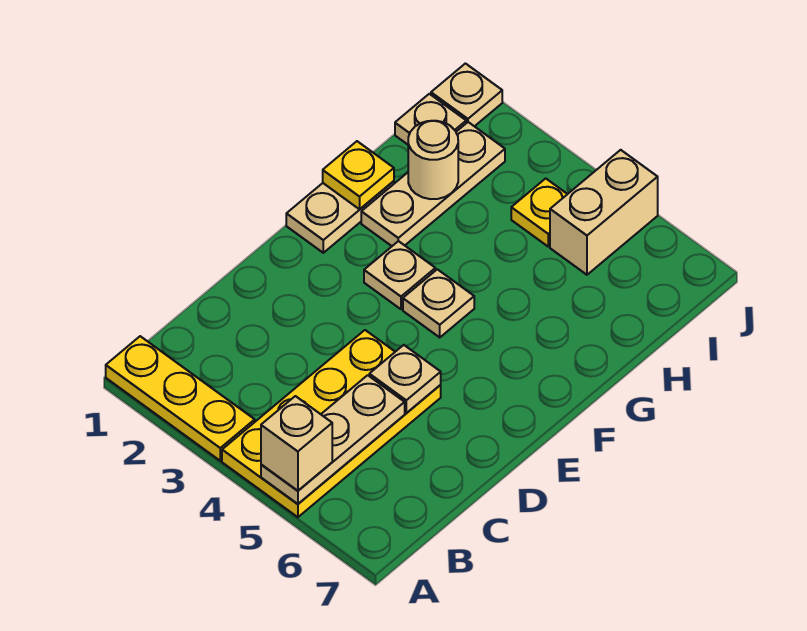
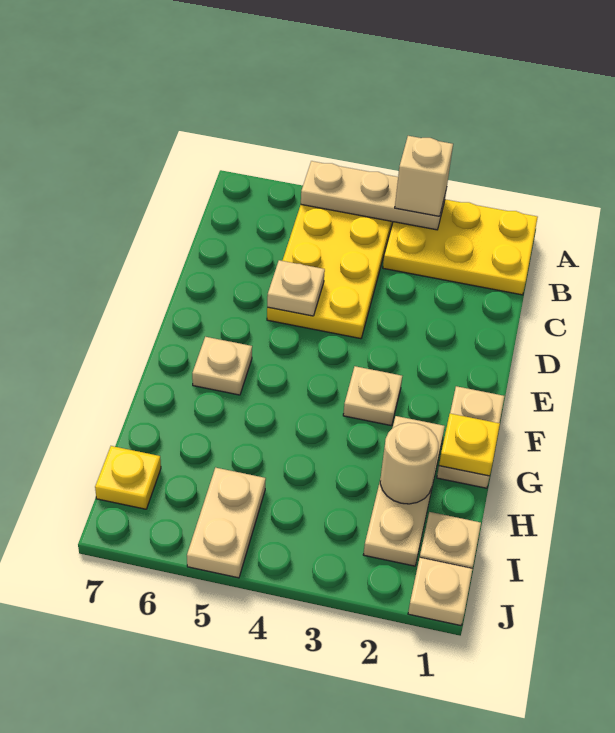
yellow 1x3 plate [106,336,255,461] -> yellow 2x3 plate [383,199,538,295]
tan 1x3 plate [261,375,405,504] -> tan 1x3 plate turned to [301,161,447,230]
tan 1x1 brick [261,396,332,491] -> tan 1x1 brick moved to [395,136,453,216]
tan 1x1 plate [403,269,474,337] -> tan 1x1 plate moved to [192,337,252,395]
yellow 1x1 plate [511,178,567,246] -> yellow 1x1 plate moved to [95,446,161,509]
tan 1x2 brick [550,150,658,275] -> tan 1x2 plate [187,468,266,578]

